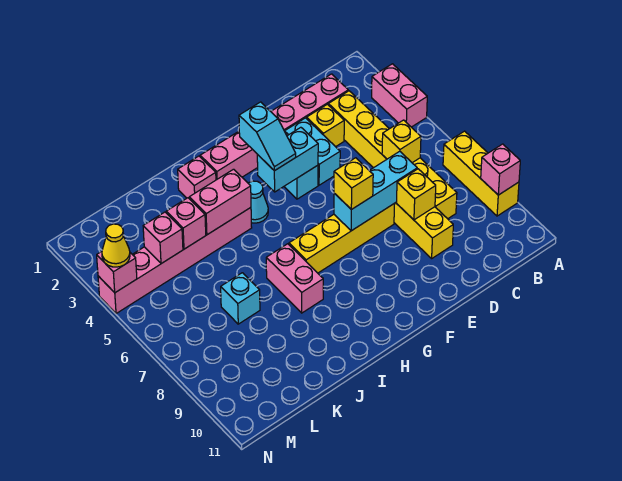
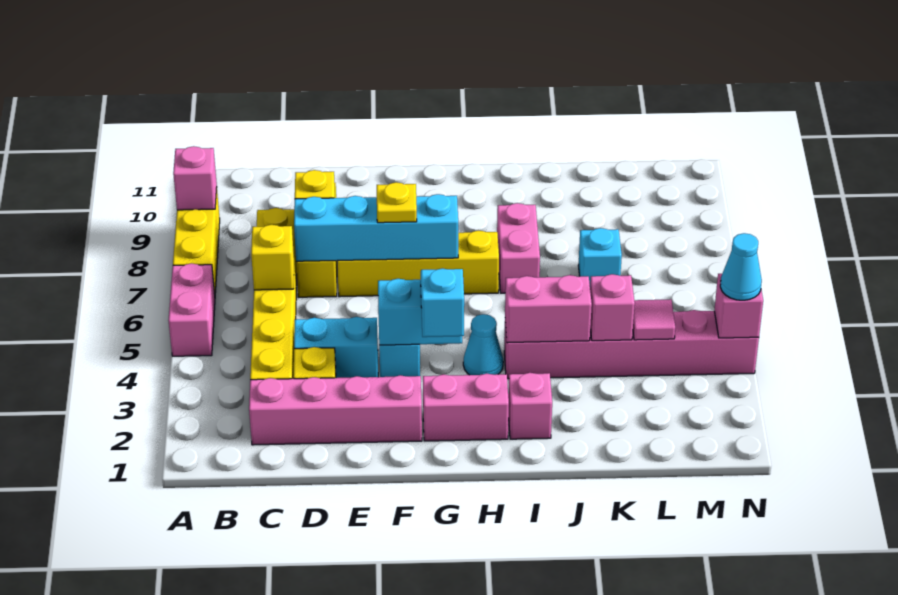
pink 1x2 brick [372,64,427,127] -> pink 1x2 brick moved to [168,263,215,356]
cyan 1x3 brick [334,151,417,231] -> cyan 1x4 brick [294,194,458,261]
cyan 1x2 brick [285,118,340,185] -> cyan 1x2 brick turned to [294,317,378,378]
yellow 1x1 brick [334,158,373,210] -> yellow 1x1 plate [377,182,417,223]
pink 1x1 brick [143,212,183,264] -> pink 1x1 tile [633,299,675,340]
yellow 1x1 cone [102,224,130,267] -> cyan 1x1 cone [720,233,762,300]

